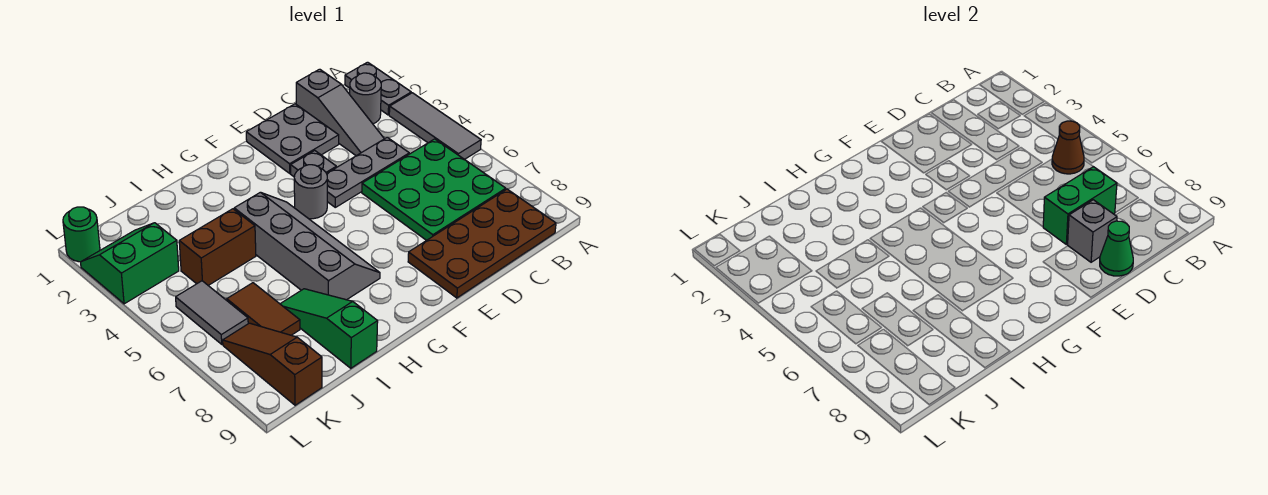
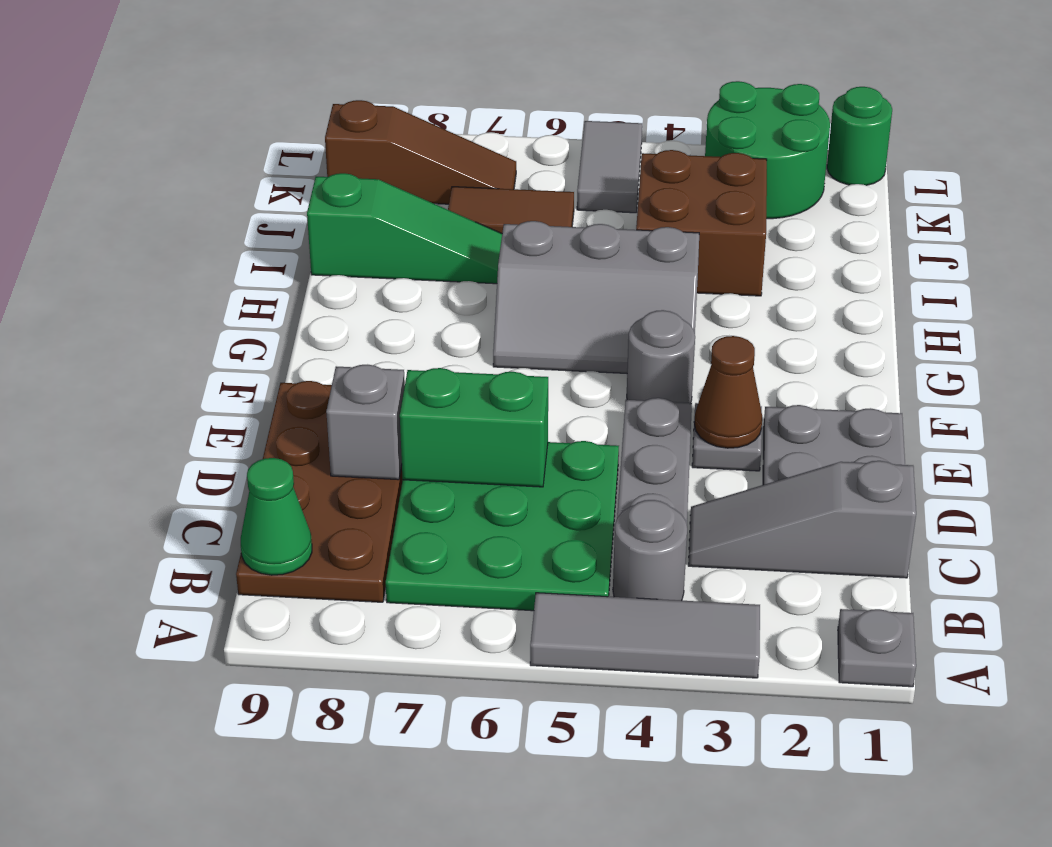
grey 1x2 plate [345,62,411,115] -> grey 1x1 plate [838,609,916,687]
grey 1x1 round brick [350,73,381,124] -> grey 1x1 round brick moved to [613,500,687,601]
brown 1x1 cone [1052,121,1084,174] -> brown 1x1 cone moved to [694,336,762,448]
green 1x2 brick [1043,167,1117,244] -> green 1x2 brick turned to [400,368,548,487]
green 1x1 cone [1100,221,1133,276] -> green 1x1 cone moved to [241,458,312,575]
grey 2x4 slope [234,192,380,300] -> grey 2x3 slope [493,221,699,373]
brown 1x2 brick [179,209,256,286] -> brown 2x2 brick [636,150,767,296]
green 2x2 slope [81,223,179,304] -> green 2x2 round brick [705,81,830,219]
grey 1x2 tile [176,281,248,344] -> grey 1x2 tile turned to [577,121,642,213]

